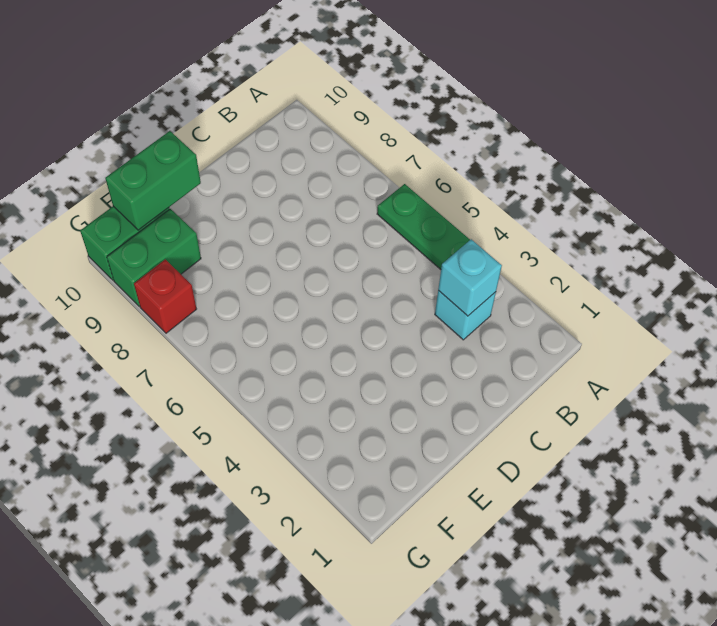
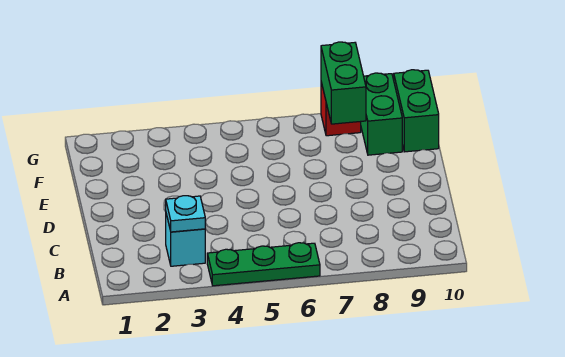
cyan 1x1 brick [438,239,502,316] -> cyan 1x1 plate [166,196,205,232]
green 1x2 brick [105,131,201,230] -> green 1x2 brick moved to [321,42,366,124]

